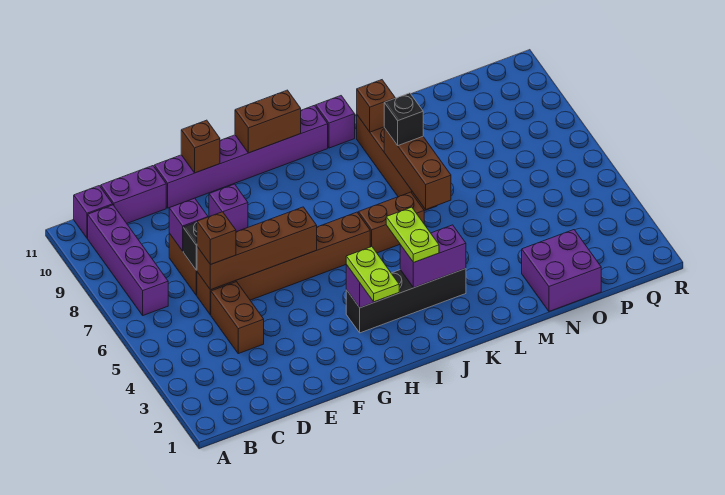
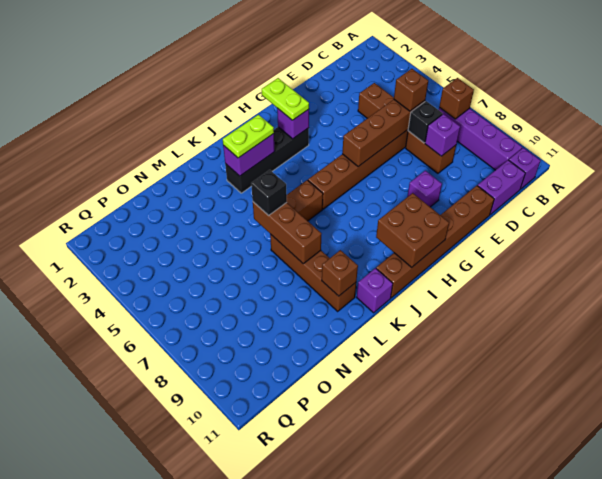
purple 1x6 brick [154,106,328,208] -> brown 1x6 brick [376,186,494,298]
brown 1x1 brick [181,120,220,173] -> brown 1x1 brick moved to [439,78,474,119]
brown 1x2 brick [235,90,301,153] -> brown 2x2 brick [376,193,449,267]
lime 1x2 plate [386,207,439,263] -> lime 1x2 plate turned to [223,115,274,158]
black 1x1 brick [384,93,423,145] -> black 1x1 brick moved to [251,170,287,216]
purple 2x2 brick [522,230,601,311] -> none

